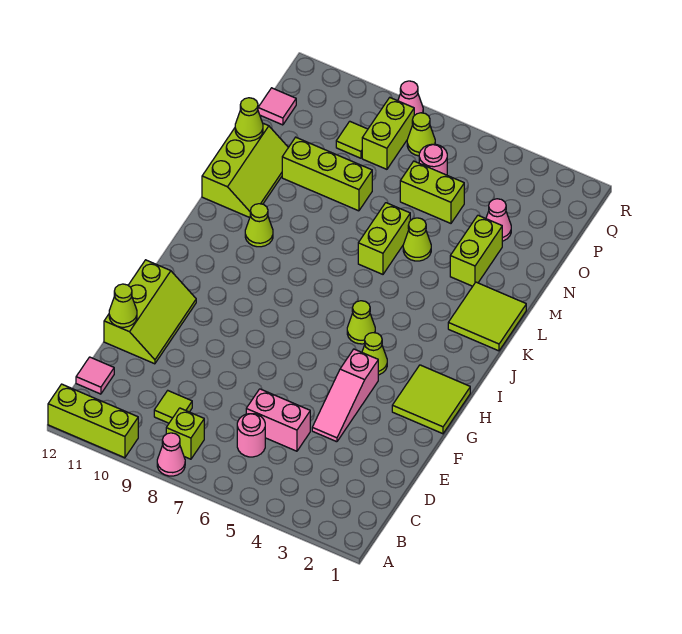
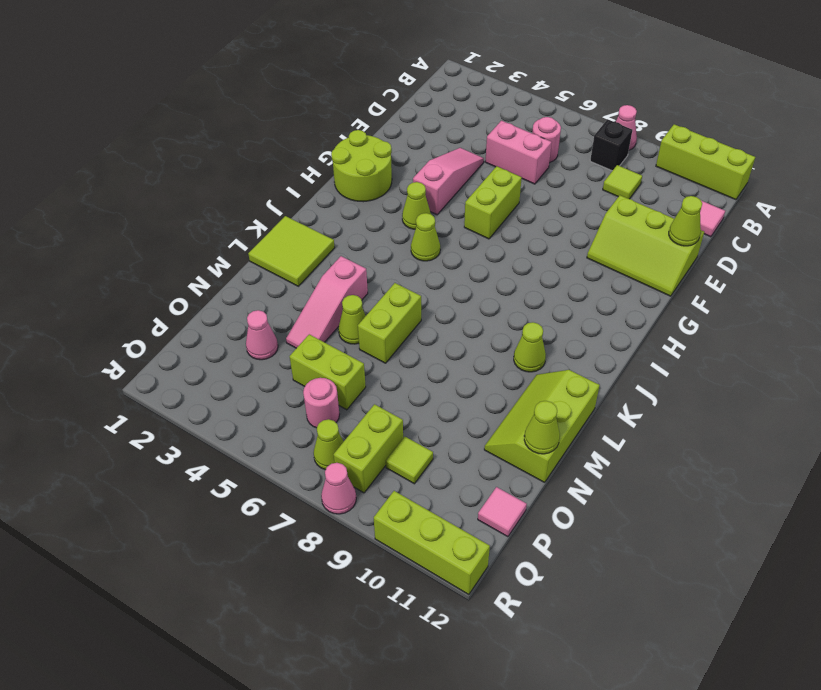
lime 1x1 brick [166,408,204,459] -> black 1x1 brick [590,119,632,171]
lime 2x3 slope [104,260,196,364] -> lime 2x3 slope turned to [587,195,704,296]
lime 2x2 tile [392,365,470,434] -> lime 2x2 round brick [331,130,392,202]
none -> pink 1x3 slope [286,256,368,348]
lime 1x2 brick [450,215,502,286] -> lime 1x2 brick moved to [464,166,522,239]
lime 1x3 brick [282,137,372,211] -> lime 1x3 brick moved to [374,491,490,595]

